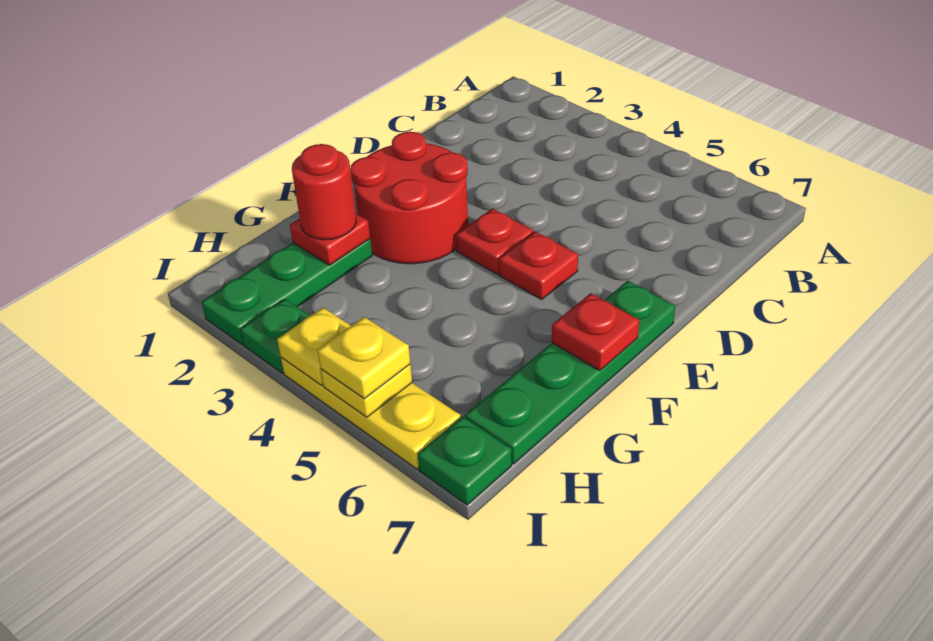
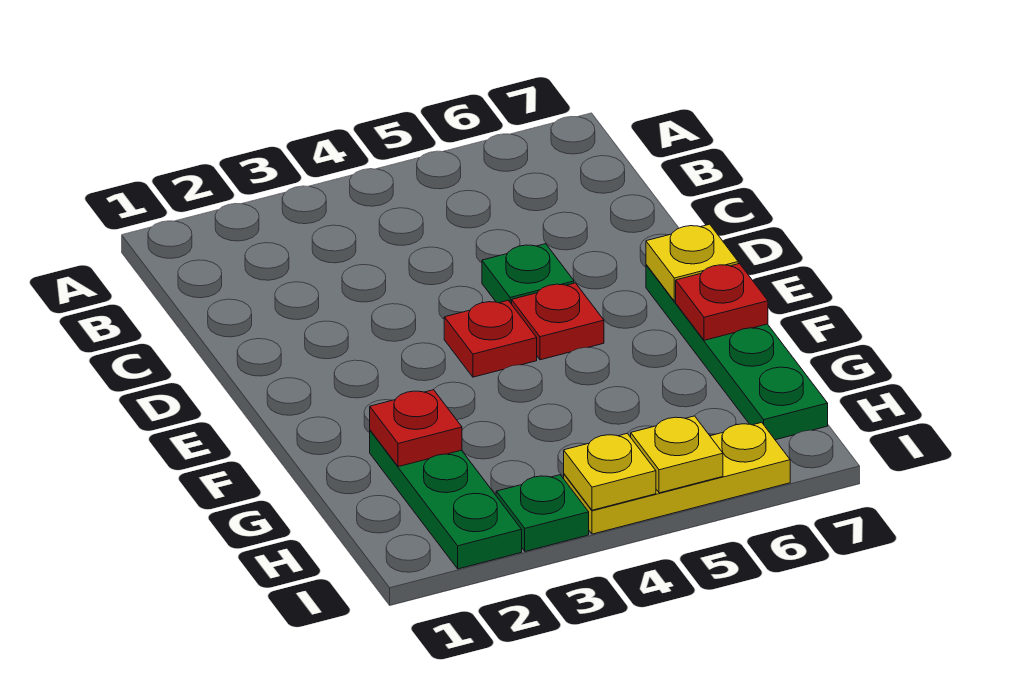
red 2x2 round brick [350,132,468,264] -> none
red 1x1 round brick [292,144,356,240] -> none
yellow 1x1 plate [317,317,410,399] -> yellow 1x1 plate moved to [646,224,738,301]
green 1x1 plate [418,417,512,505] -> green 1x1 plate moved to [482,244,574,304]

